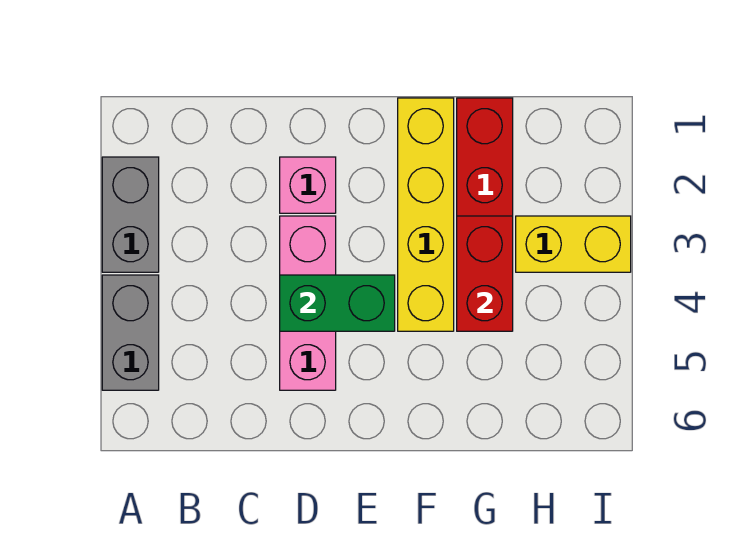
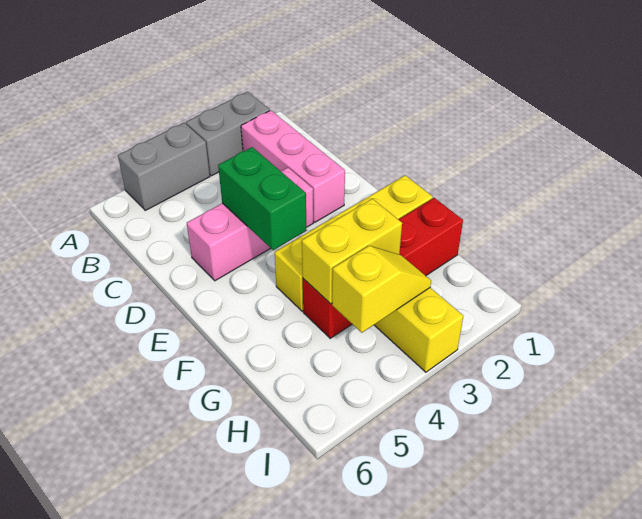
pink 1x1 brick [280,157,336,213] -> pink 1x3 brick [241,110,345,222]
red 1x2 brick [457,216,513,331] -> yellow 1x2 brick [302,199,402,304]
none -> yellow 1x2 slope [332,246,431,333]

